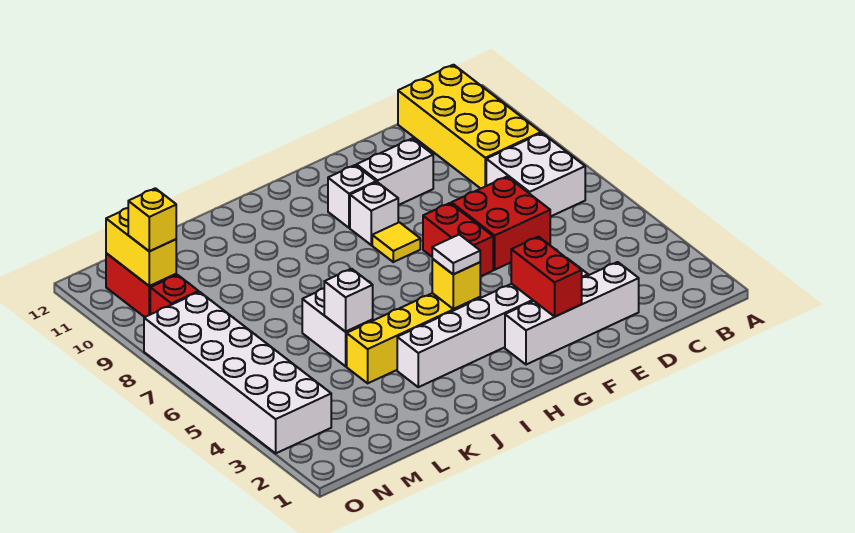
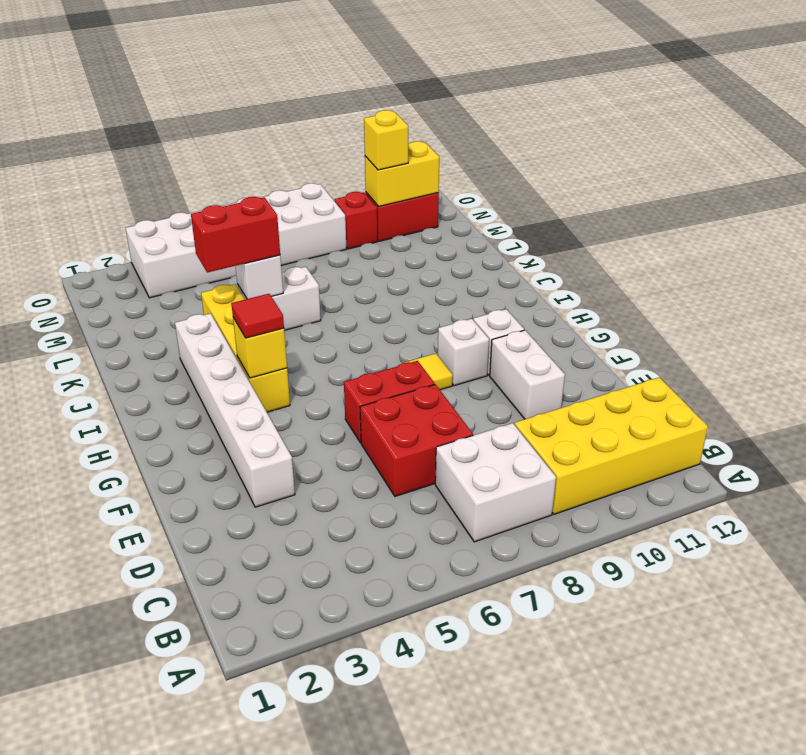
white 1x4 brick [505,262,639,365] -> none
red 1x2 brick [511,237,582,317] -> red 1x2 brick moved to [191,197,280,273]
white 1x1 tile [432,234,480,274] -> red 1x1 tile [231,294,284,338]

